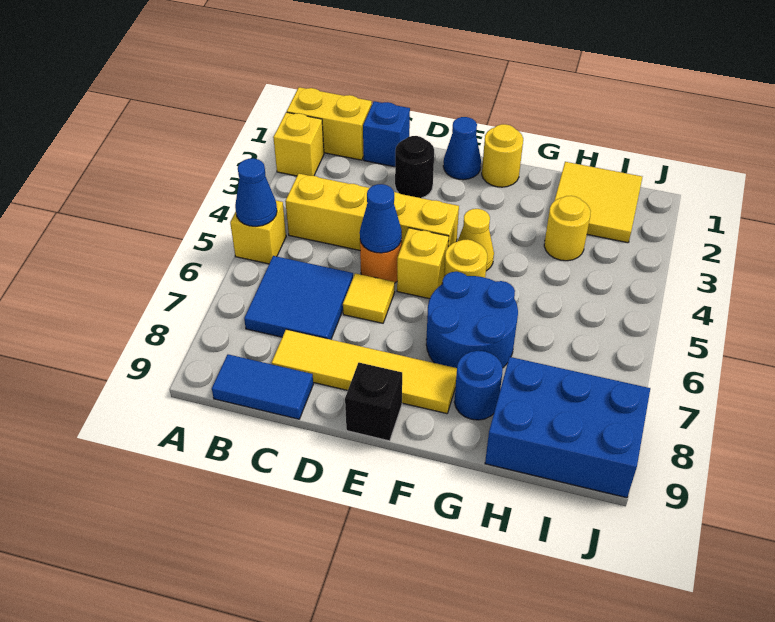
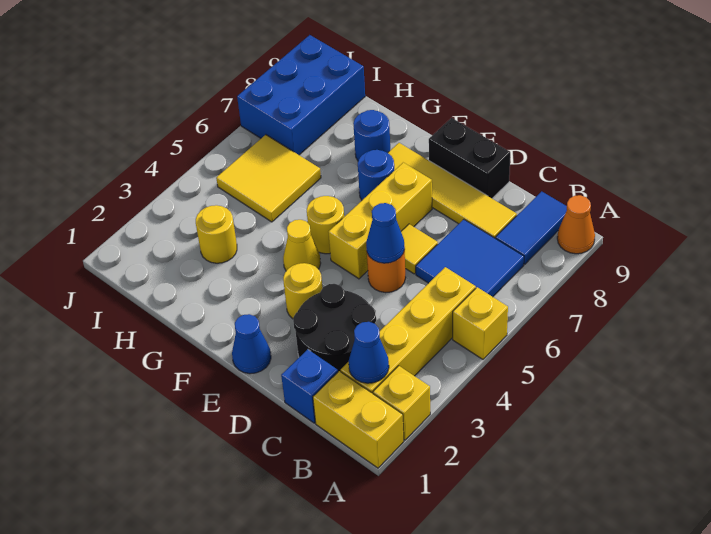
blue 1x1 cone [235,158,277,226] -> blue 1x1 cone moved to [349,322,389,383]
none -> orange 1x1 cone [557,195,595,254]
yellow 1x4 brick [285,174,459,250] -> yellow 1x4 brick turned to [341,267,476,393]
blue 1x2 tile [212,354,313,419] -> blue 1x2 tile turned to [495,191,567,264]
black 1x1 round brick [395,136,434,198] -> black 2x2 round brick [293,284,376,372]
yellow 1x1 brick [397,228,449,299] -> yellow 1x3 brick [329,163,432,279]
black 1x1 brick [345,363,402,441] -> black 1x2 brick [429,118,510,198]
yellow 1x1 round brick [482,124,523,187] -> yellow 1x1 round brick moved to [283,263,322,319]
blue 2x2 round brick [426,272,518,368] -> blue 1x1 round brick [358,150,394,200]
yellow 2x2 tile [555,162,642,243] -> yellow 2x2 tile moved to [216,135,321,222]
blue 2x3 brick [485,357,650,498] -> blue 2x3 brick turned to [237,35,365,155]

